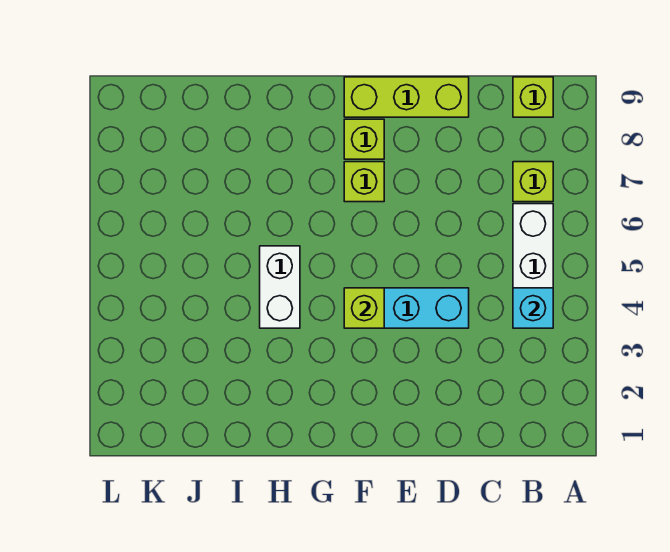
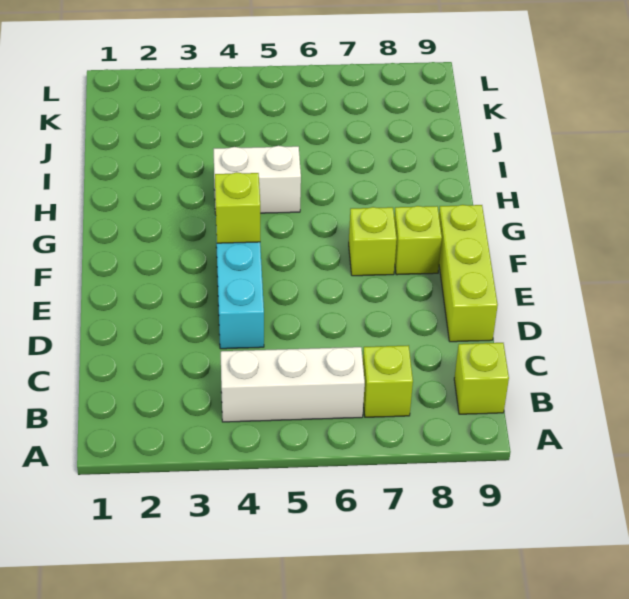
cyan 1x1 brick [513,288,553,328] -> none

